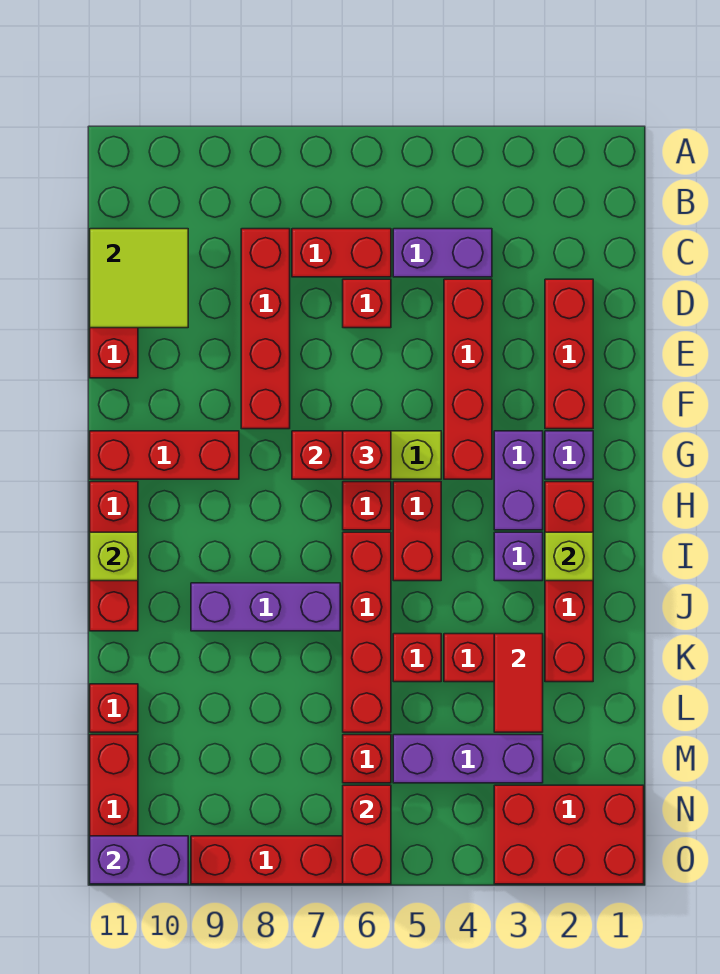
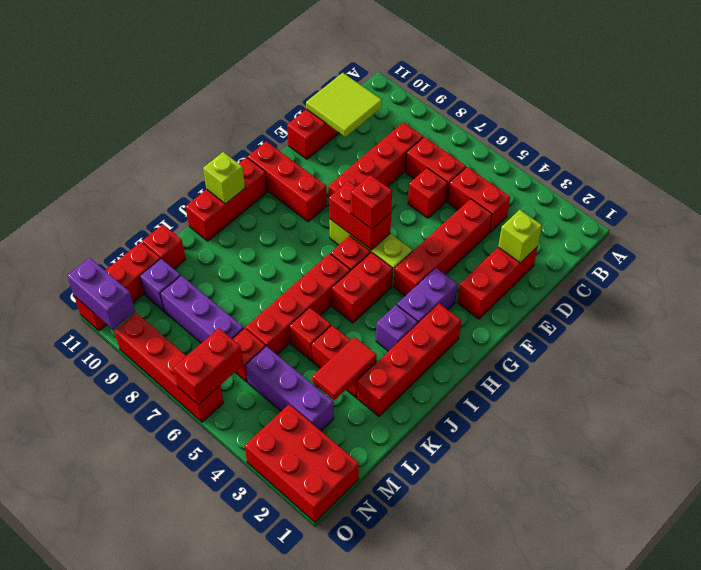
purple 1x2 brick [393,229,492,277] -> red 1x2 brick [447,167,510,233]
purple 1x1 brick [545,431,593,479] -> purple 1x1 brick moved to [140,259,181,311]
lime 1x1 brick [545,532,593,581] -> lime 1x1 brick moved to [498,210,542,263]
purple 1x3 brick [191,583,340,631] -> purple 1x3 brick moved to [160,275,244,343]

